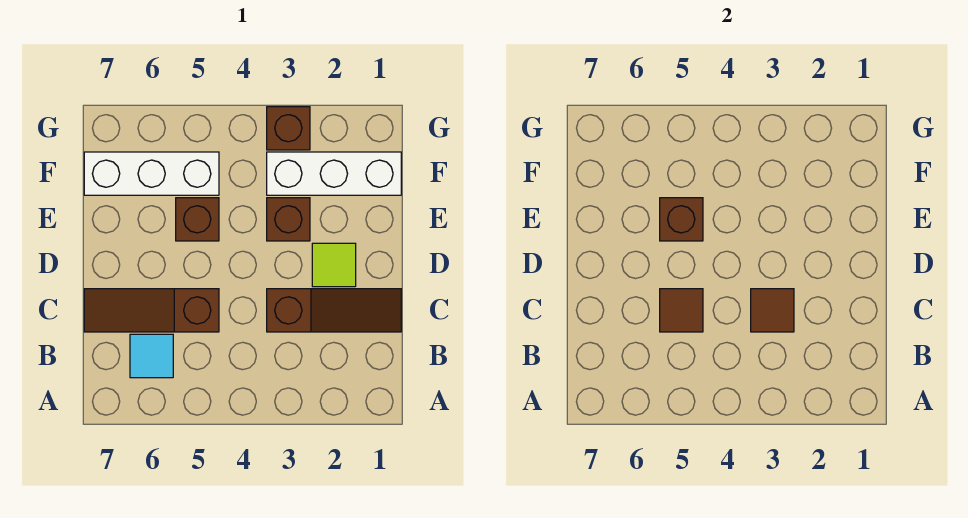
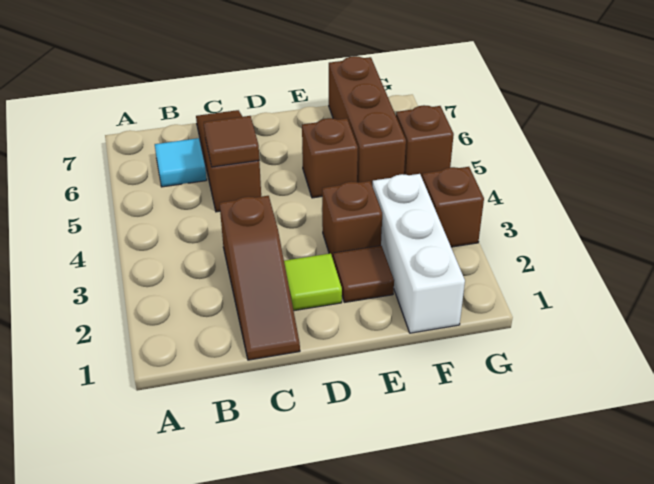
brown 1x1 tile [751,289,794,332] -> brown 1x1 tile moved to [333,246,394,302]
brown 1x1 brick [660,198,703,241] -> brown 1x1 brick moved to [396,105,454,177]
white 1x3 brick [84,152,219,195] -> brown 1x3 brick [329,56,406,186]

